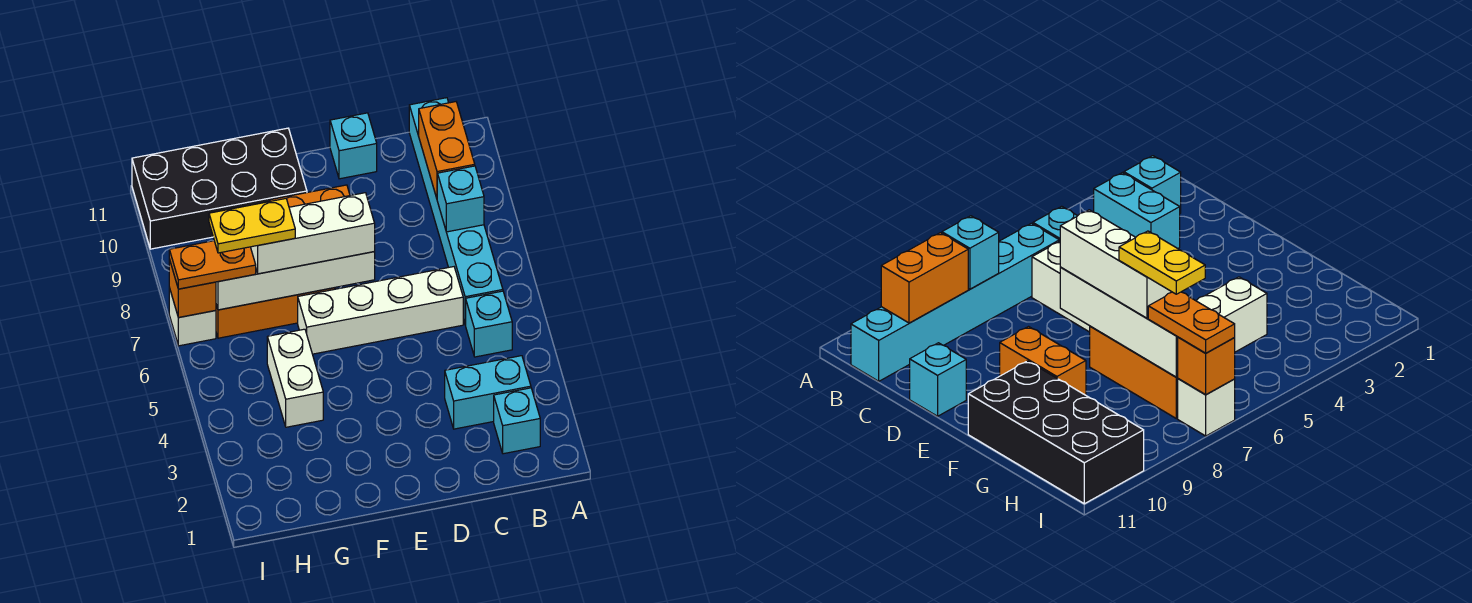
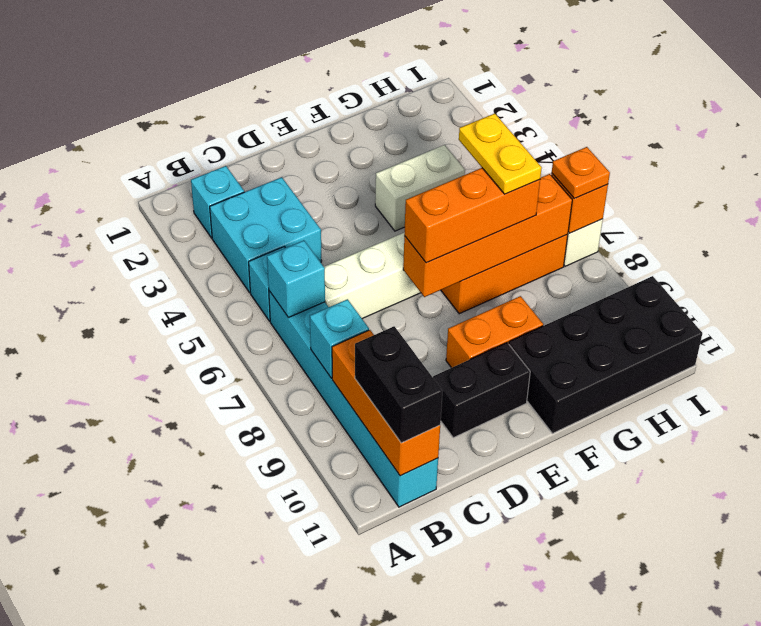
cyan 1x2 brick [445,356,531,429] -> cyan 2x2 brick [210,177,322,293]
orange 1x2 brick [419,102,475,198] -> orange 1x3 brick [332,330,440,476]
none -> black 1x2 brick [355,326,442,443]
none -> black 1x2 brick [433,343,530,438]
cyan 1x1 brick [330,113,377,179] -> cyan 1x1 brick moved to [267,240,325,318]
white 1x4 brick [216,252,375,310] -> orange 1x4 brick [403,174,572,297]
white 1x3 brick [251,193,375,274] -> orange 1x3 brick [404,168,540,263]
white 1x2 brick [267,329,323,427] -> white 1x2 brick turned to [375,145,465,231]
yellow 1x2 plate [209,199,295,253] -> yellow 1x2 plate turned to [459,113,542,194]
orange 1x2 plate [169,241,256,289] -> orange 1x1 plate [552,147,610,199]

